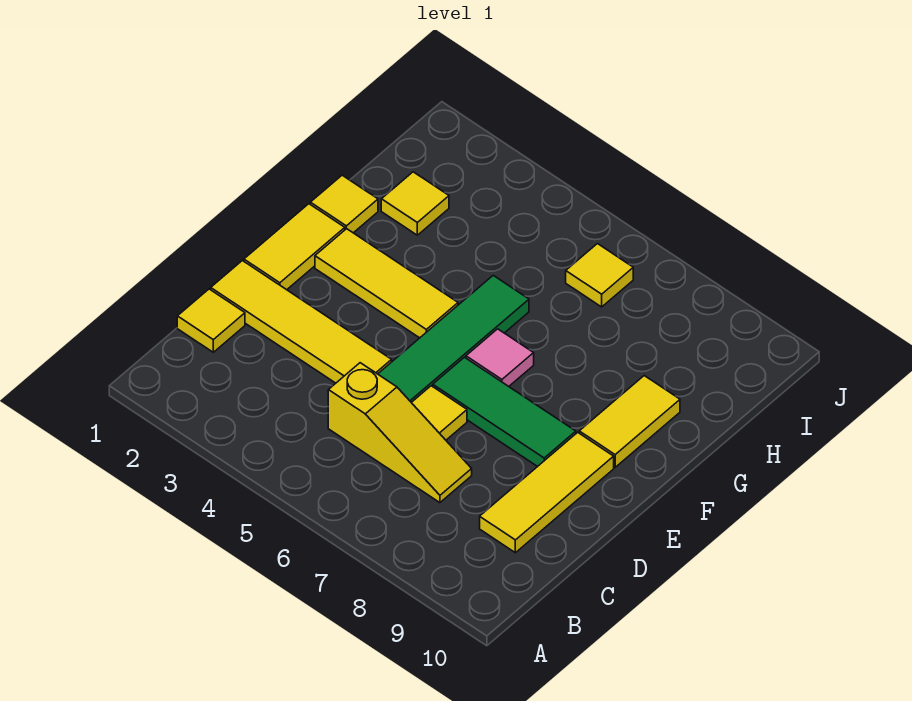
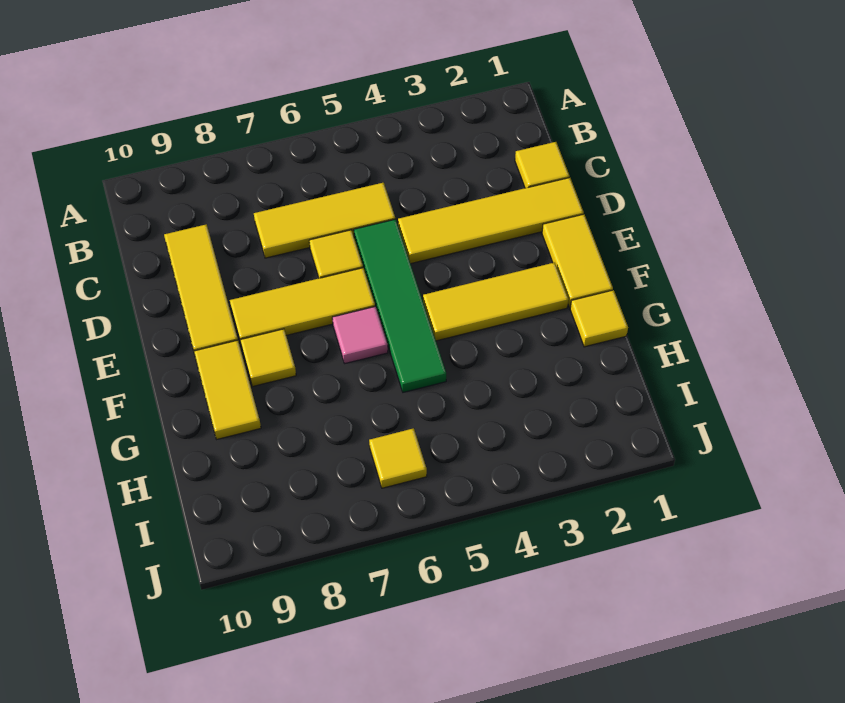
yellow 1x3 slope [328,363,472,503] -> yellow 1x3 tile [254,183,395,258]
green 1x3 tile [433,357,576,467] -> yellow 1x3 tile [230,268,375,343]
yellow 1x1 tile [381,172,449,235] -> yellow 1x1 tile moved to [240,329,296,387]

